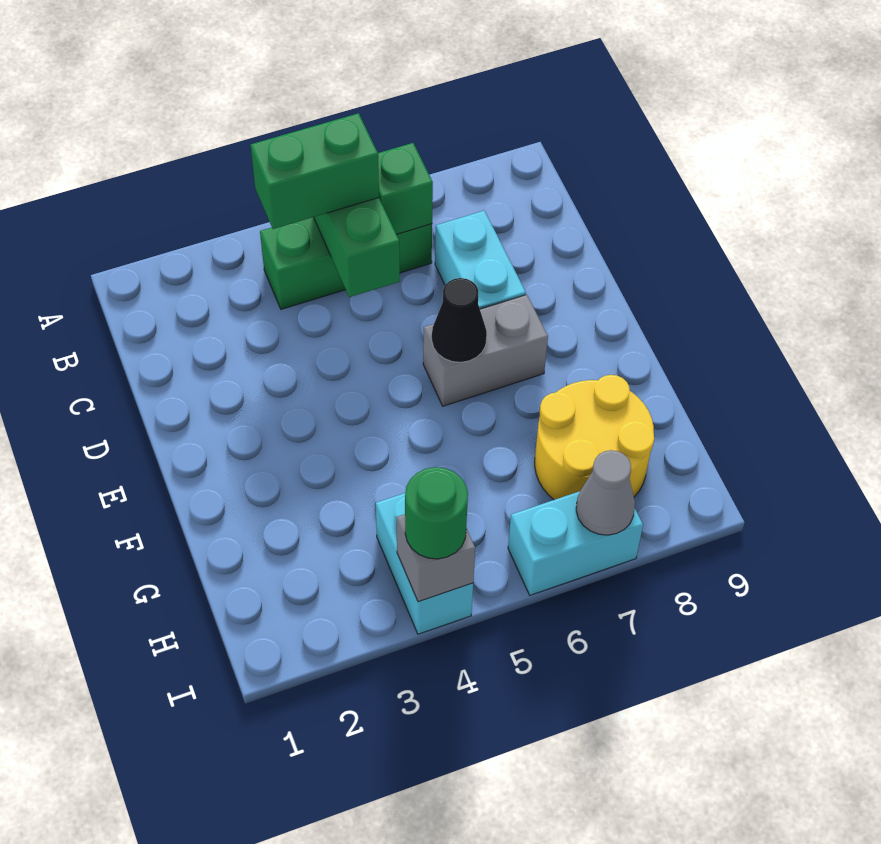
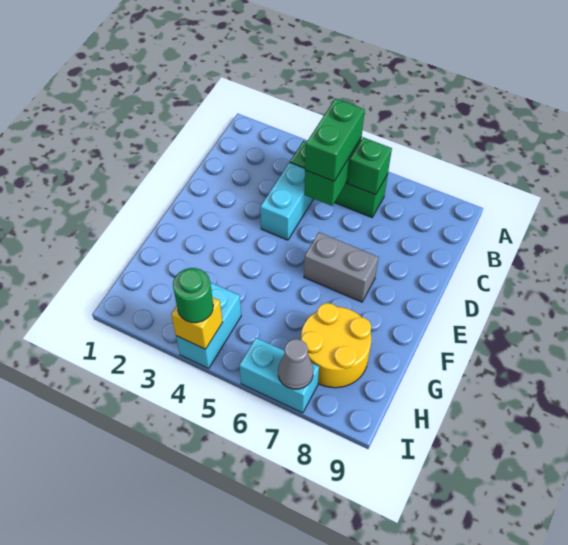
green 1x2 brick [251,113,379,229] -> green 1x2 brick turned to [305,98,365,181]
cyan 1x2 brick [435,211,526,309] -> cyan 1x2 brick moved to [260,162,313,240]
black 1x1 cone [432,278,487,362] -> none
grey 1x1 brick [396,514,475,602] -> yellow 1x1 brick [171,297,222,349]

